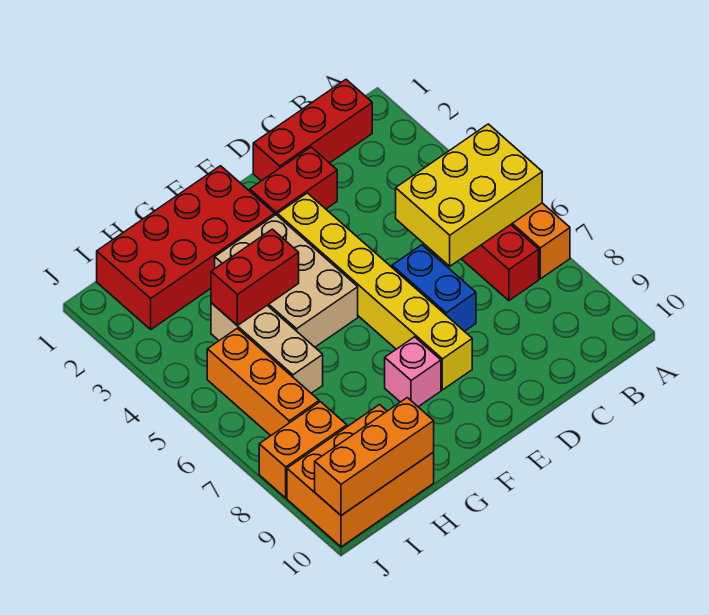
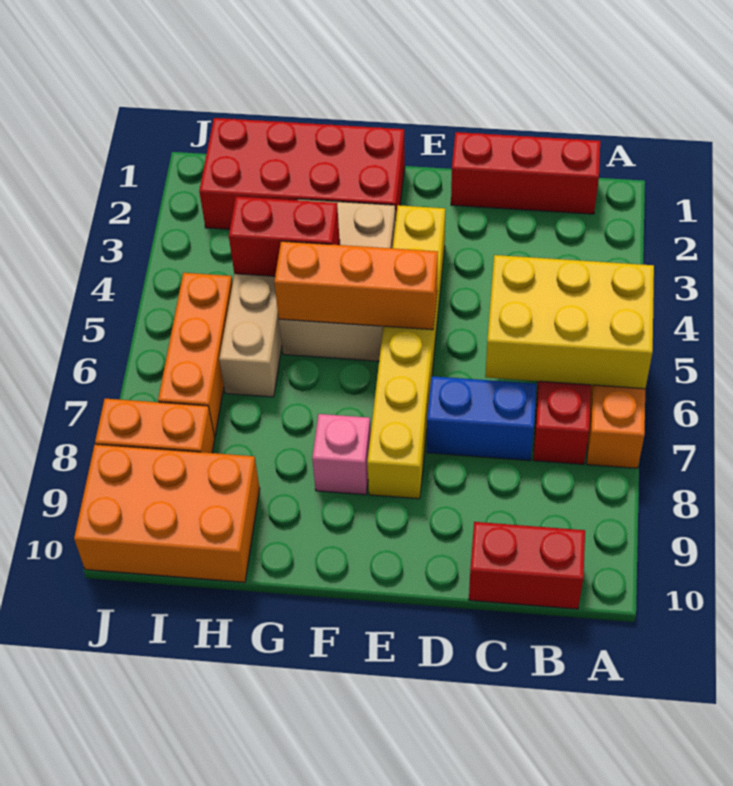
red 1x2 brick [250,147,337,215] -> red 1x2 brick moved to [469,522,585,609]
blue 1x2 brick [392,245,476,331] -> blue 1x2 brick turned to [427,376,537,460]
orange 1x3 brick [315,398,434,515] -> orange 1x3 brick moved to [274,241,438,330]

